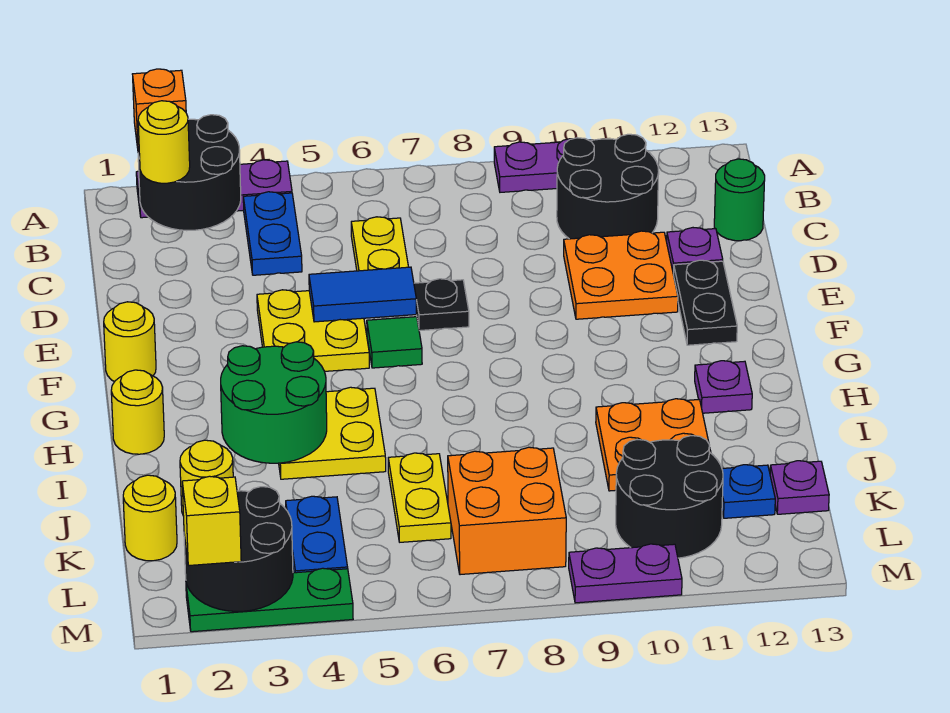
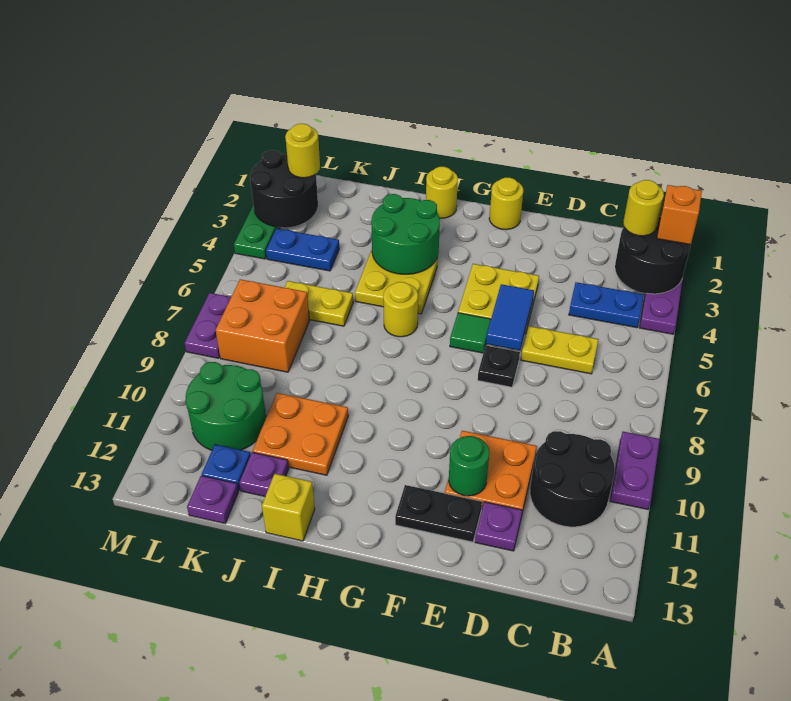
green 1x1 round brick [714,159,765,241] -> green 1x1 round brick moved to [449,436,489,496]
purple 1x1 plate [695,361,752,413] -> purple 1x1 plate moved to [239,452,289,496]
yellow 1x1 round brick [123,475,177,561] -> yellow 1x1 round brick moved to [383,282,418,337]
black 2x2 round brick [616,436,723,558] -> green 2x2 round brick [186,362,266,450]
yellow 1x1 brick [182,476,241,565] -> yellow 1x1 brick moved to [262,474,315,541]
purple 1x2 plate [569,544,682,603] -> purple 1x2 plate moved to [185,293,231,358]

